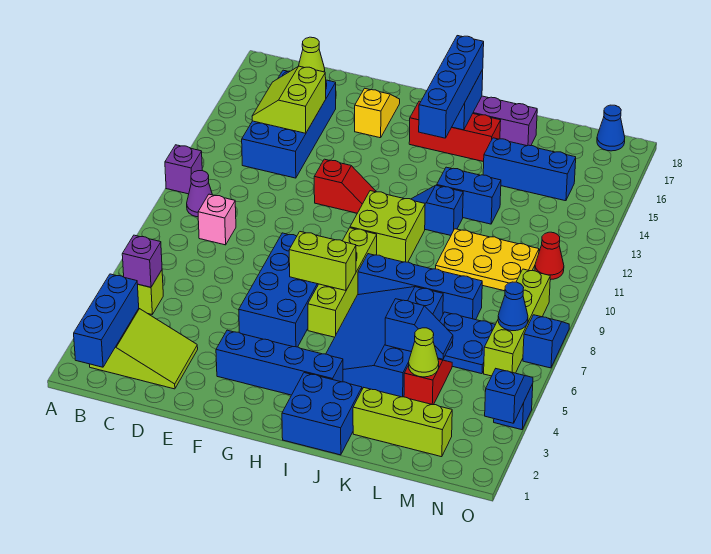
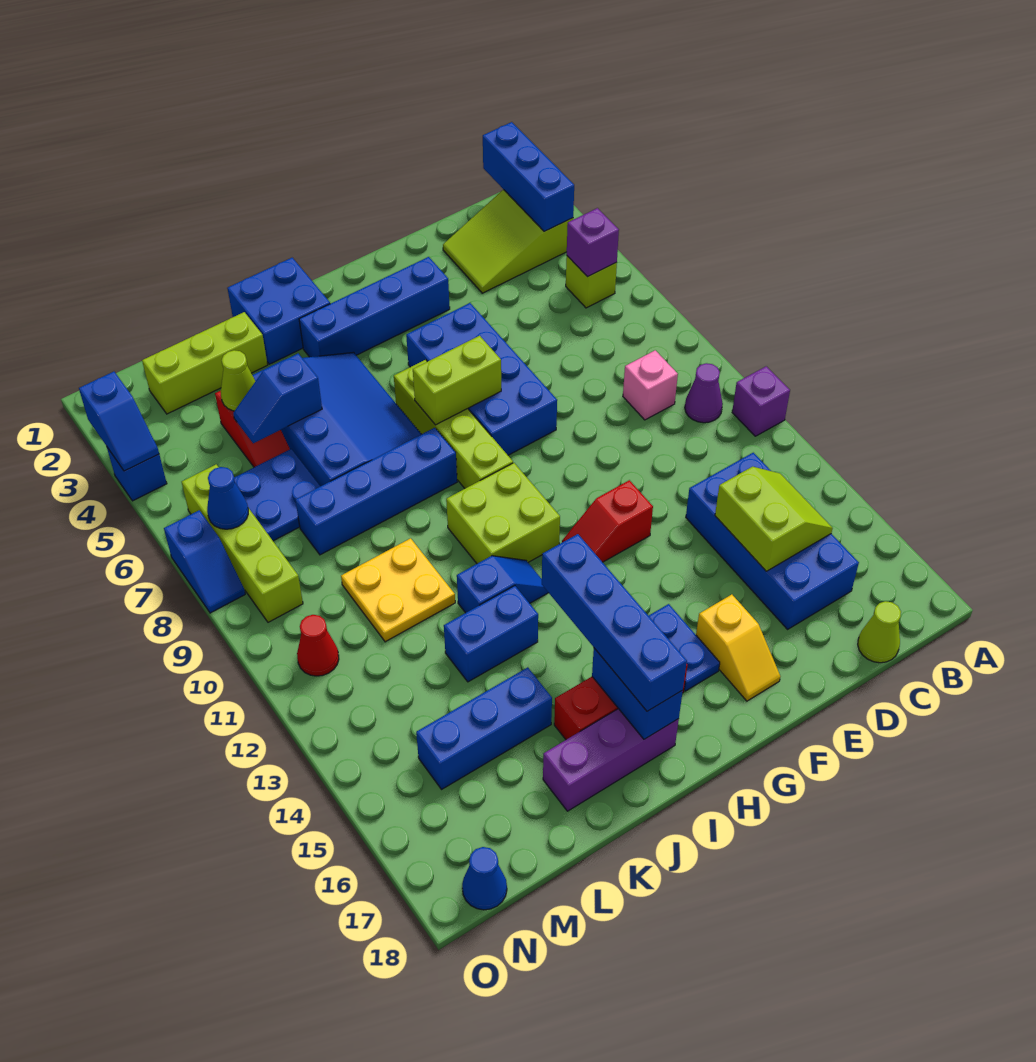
none -> blue 1x2 plate [649,604,720,691]
yellow 2x3 plate [436,229,539,291] -> yellow 2x2 plate [341,538,455,642]

